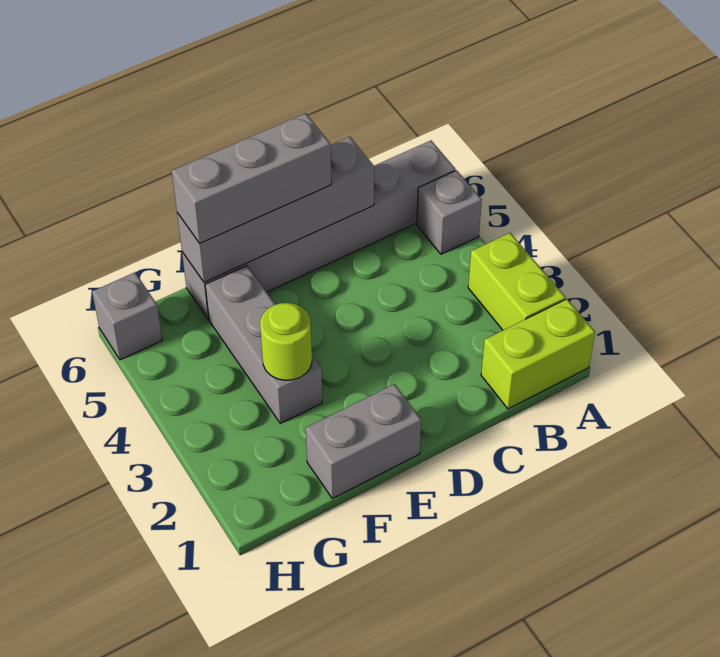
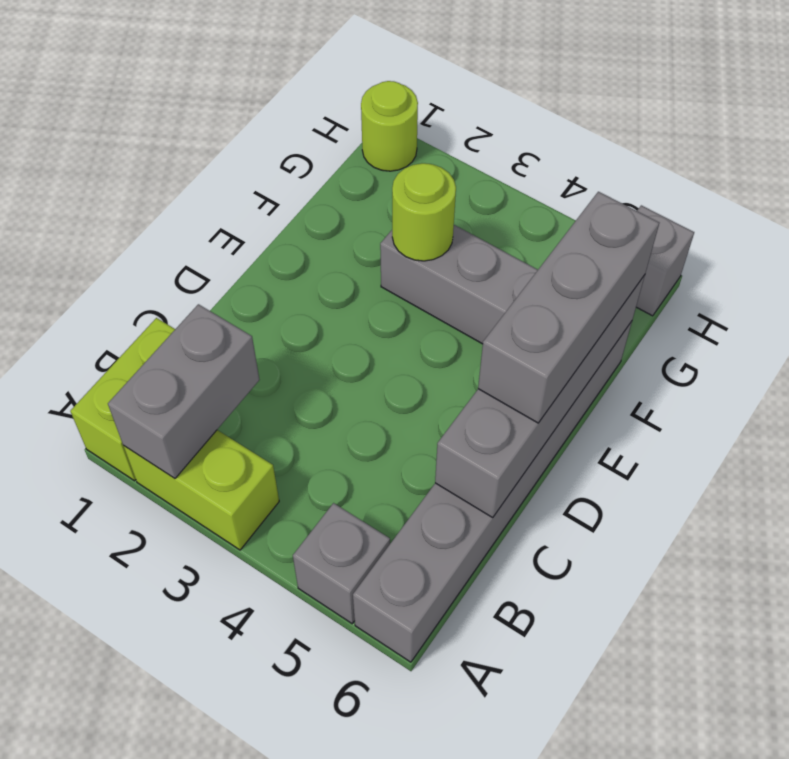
grey 1x2 brick [306,384,421,498] -> grey 1x2 brick moved to [108,304,259,478]
none -> lime 1x1 round brick [361,81,418,171]

